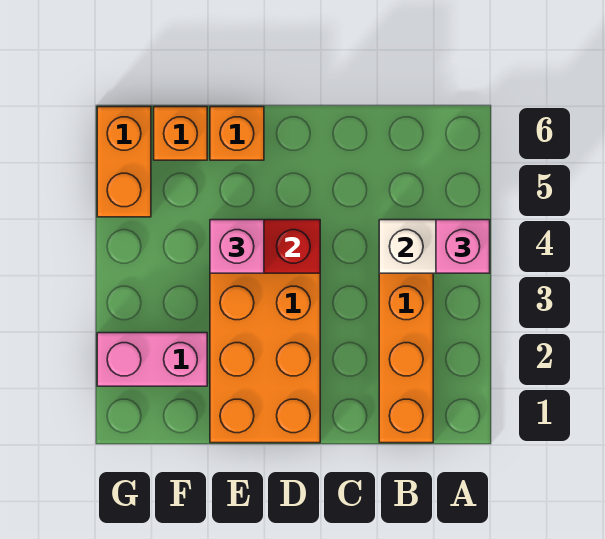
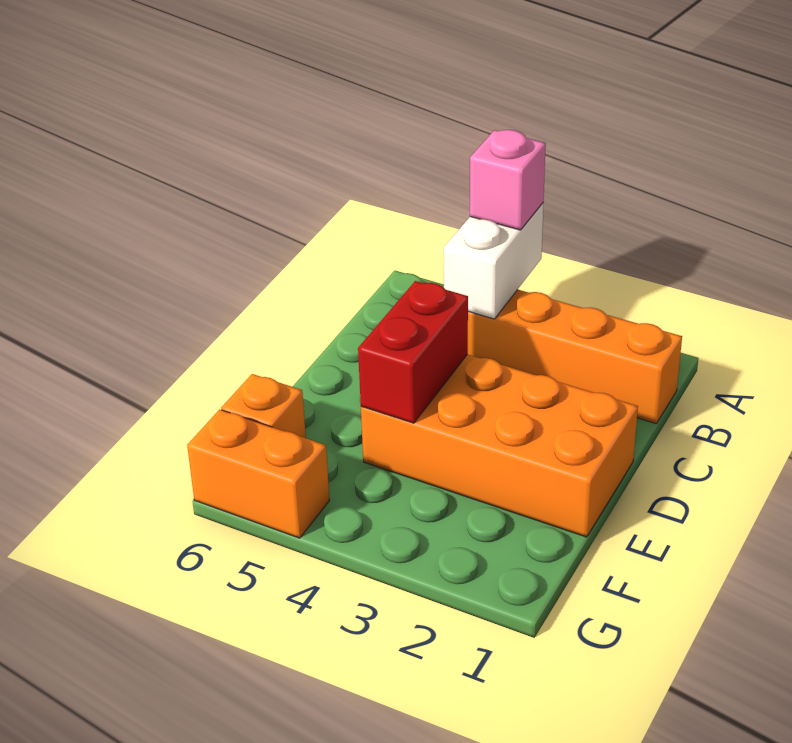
pink 1x1 brick [210,220,264,273] -> none
orange 1x1 brick [210,107,264,160] -> none
pink 1x2 brick [97,333,207,386] -> none

